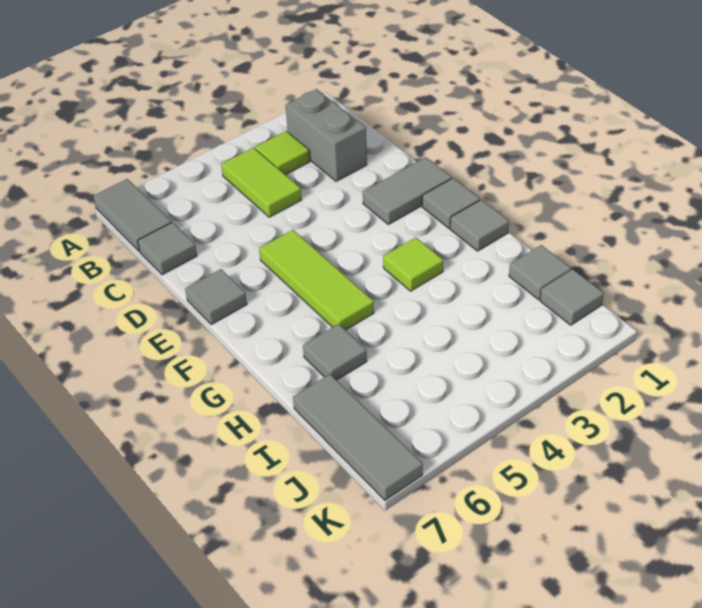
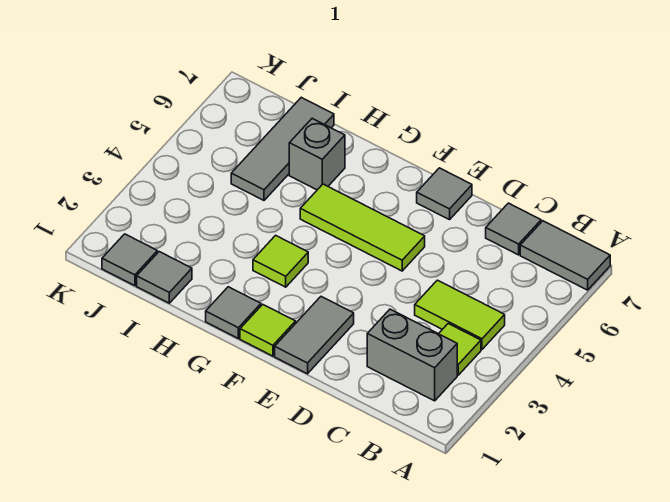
grey 1x1 tile [422,178,480,228] -> lime 1x1 tile [240,304,296,356]
grey 1x1 tile [303,324,367,380] -> grey 1x1 brick [289,118,345,190]
grey 1x3 tile [293,374,423,500] -> grey 1x3 tile turned to [231,97,334,200]

